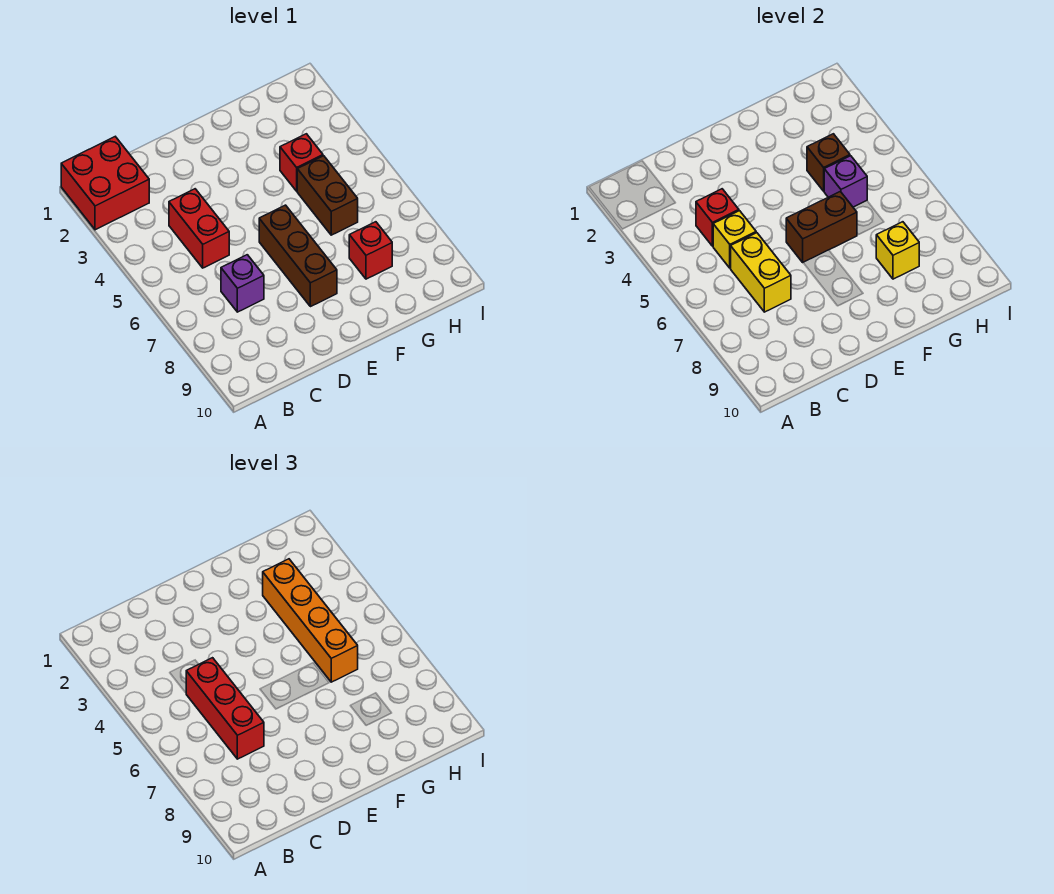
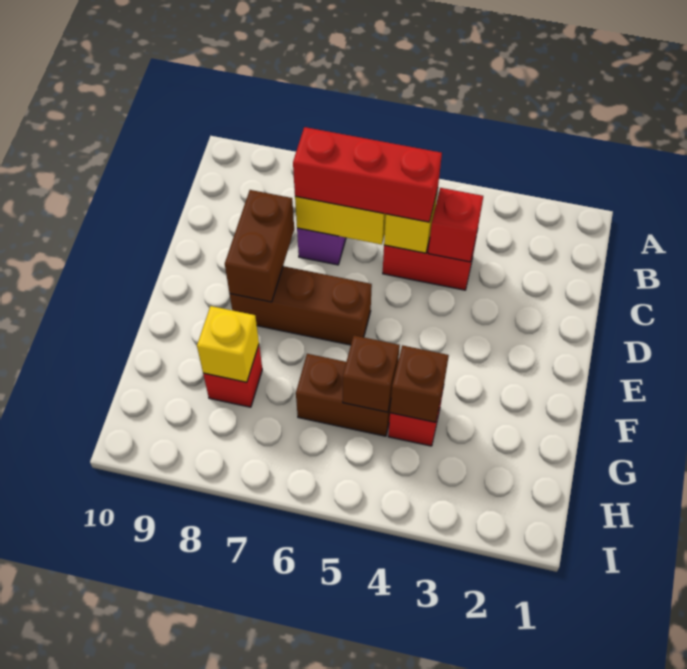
red 2x2 brick [61,137,149,230] -> none
brown 1x2 brick [786,191,857,262] -> brown 1x2 brick moved to [225,190,294,302]
orange 1x4 brick [263,559,358,682] -> none
purple 1x1 brick [824,156,867,207] -> brown 1x1 brick [343,336,400,412]

